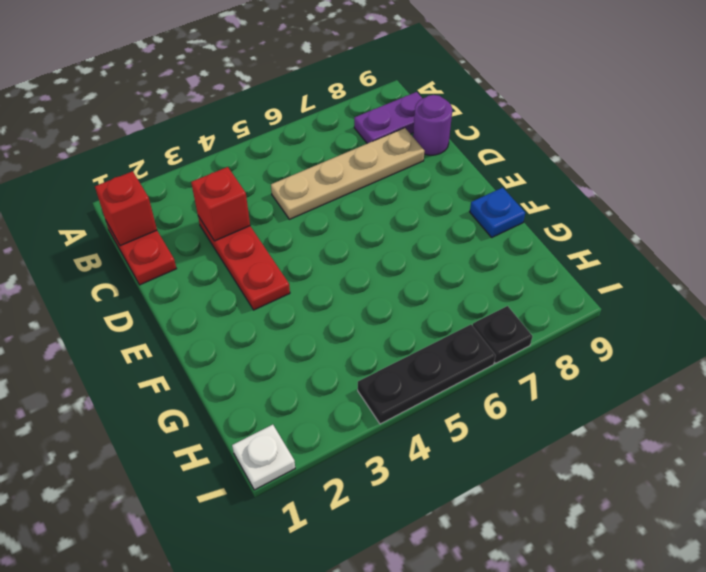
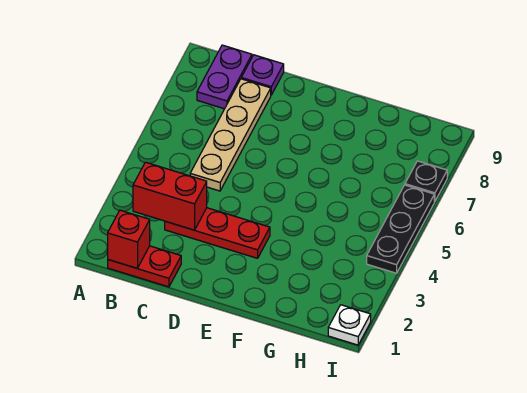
red 1x1 brick [191,167,250,241] -> red 1x2 brick [133,162,207,230]
purple 1x1 round brick [413,95,452,155] -> purple 1x1 plate [241,55,284,95]
blue 1x1 plate [470,188,525,237] -> none

